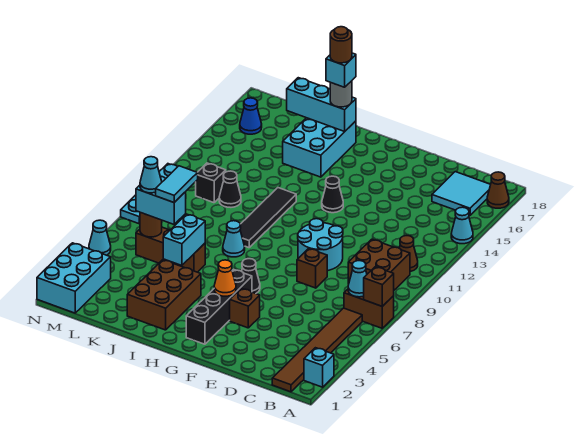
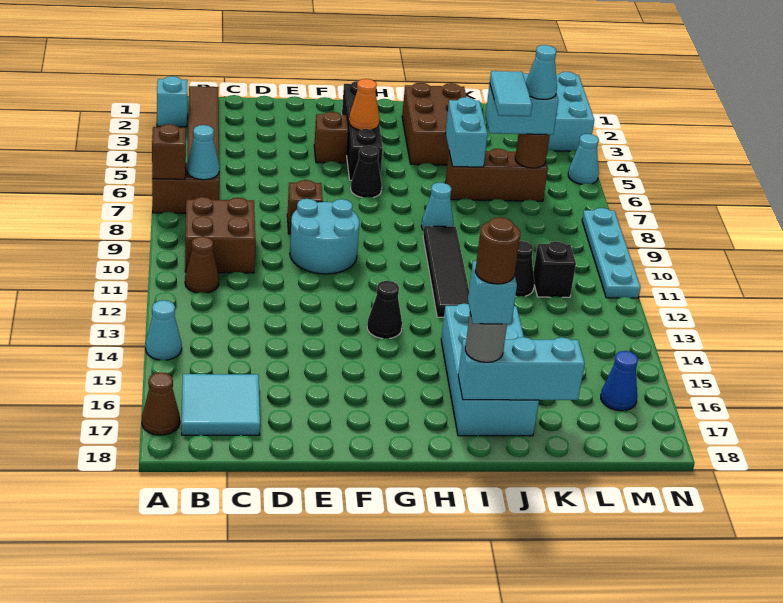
cyan 2x3 brick [283,118,356,177] -> cyan 2x4 brick [441,303,539,436]

